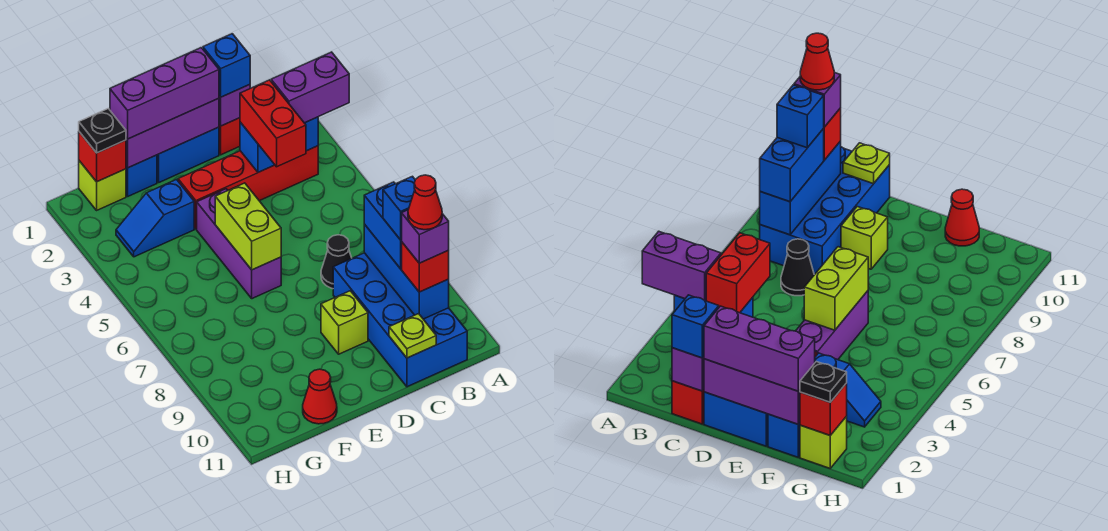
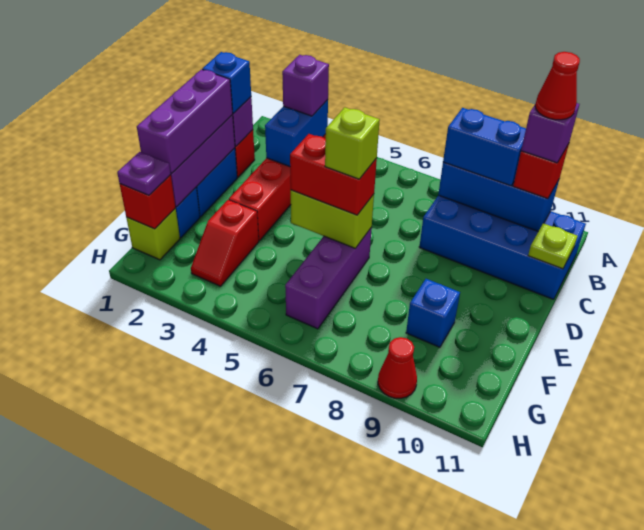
purple 1x2 brick [271,52,349,123] -> purple 1x1 brick [282,55,329,116]
blue 1x1 brick [383,176,415,240] -> blue 1x1 brick moved to [406,279,460,347]
red 1x2 brick [240,80,306,167] -> red 1x2 brick moved to [290,134,377,215]
black 1x1 cone [321,235,352,289] -> none
lime 1x1 brick [321,291,368,354] -> lime 1x1 brick moved to [325,107,380,179]
purple 1x3 brick [197,189,281,299] -> purple 1x3 brick turned to [285,227,372,329]
blue 1x2 slope [116,180,194,257] -> red 1x2 slope [191,200,259,286]
red 1x1 cone [303,369,337,424] -> red 1x1 cone moved to [378,337,417,398]
black 1x1 plate [79,109,126,153] -> purple 1x1 plate [117,152,171,195]

